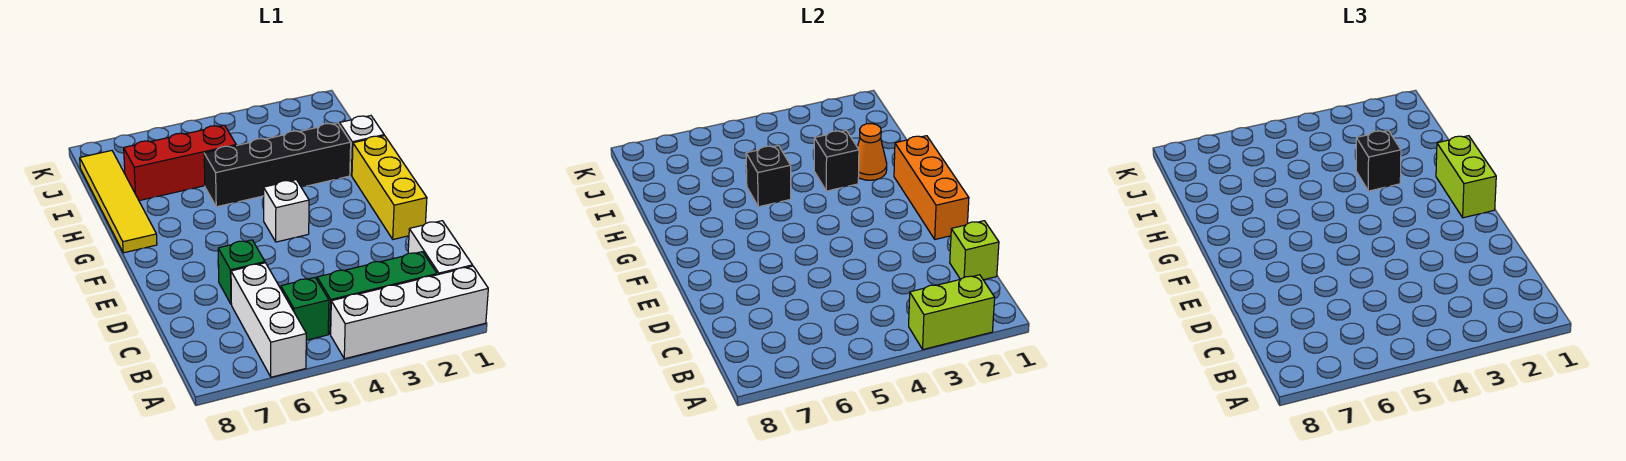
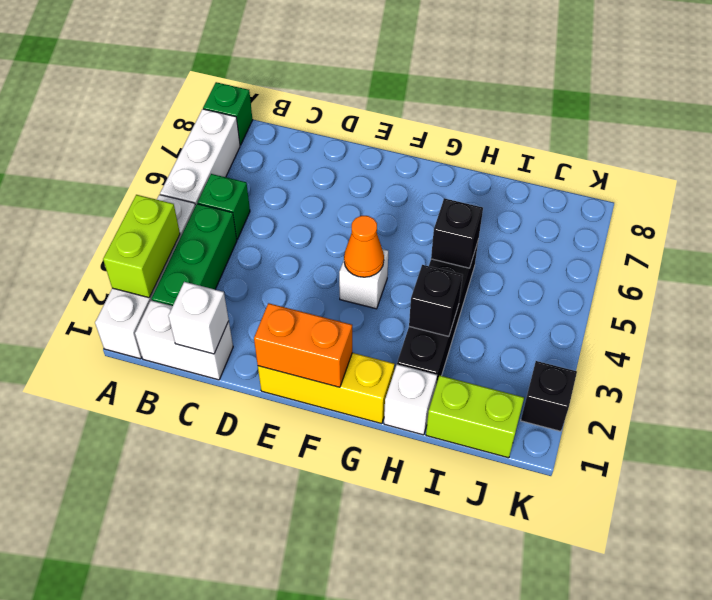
white 1x3 brick [231,263,306,377] -> white 1x3 brick turned to [160,109,240,206]
lime 1x1 brick [950,221,999,280] -> white 1x1 brick [168,282,229,354]
green 1x1 brick [218,240,265,304] -> green 1x1 brick moved to [203,82,253,145]
orange 1x3 brick [894,136,969,239] -> orange 1x2 brick [254,303,352,387]
lime 1x2 brick [1436,136,1496,218] -> lime 1x2 brick moved to [426,376,524,458]
yellow 1x4 tile [80,151,157,253] -> none
orange 1x1 cone [857,124,887,180] -> orange 1x1 cone moved to [344,216,384,277]
black 1x1 brick [1356,130,1401,191] -> black 1x1 brick moved to [521,361,577,431]
red 1x3 brick [124,125,236,201] -> none

